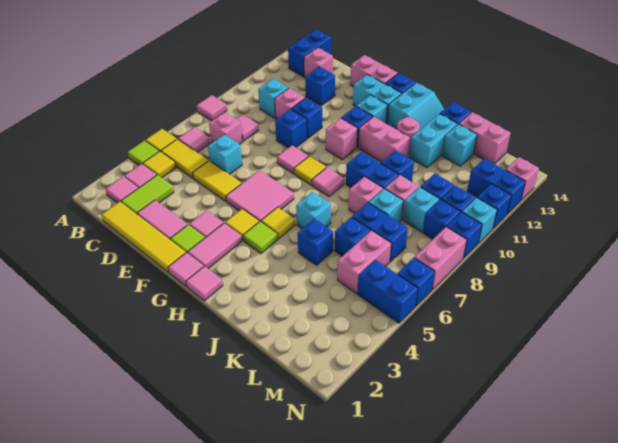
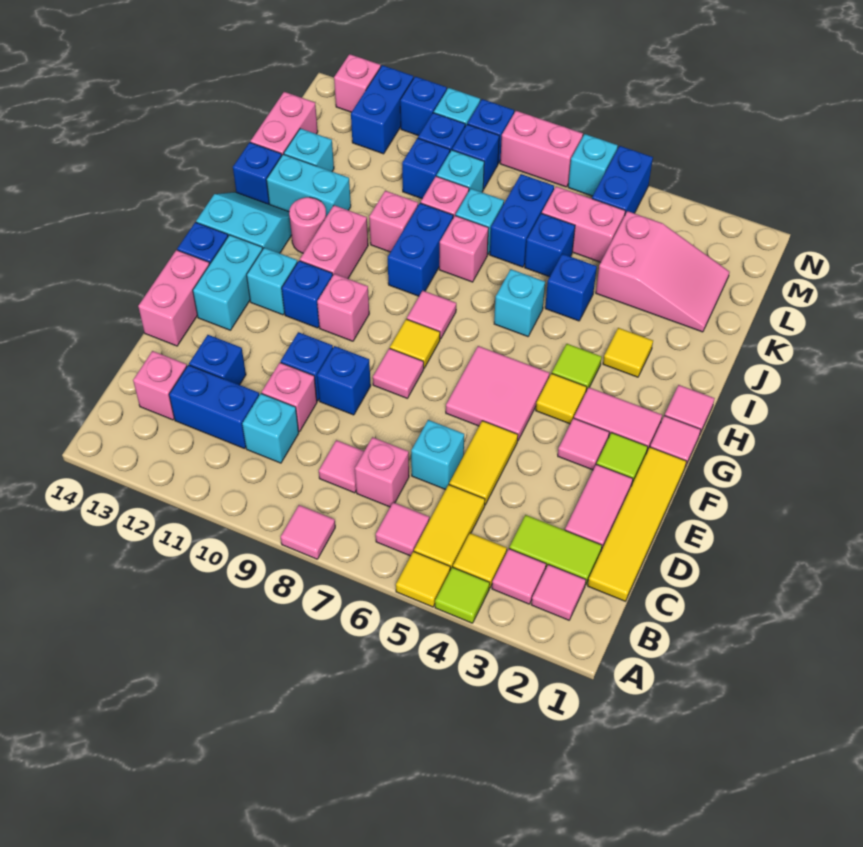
blue 1x2 brick [288,29,331,77] -> blue 1x2 brick moved to [169,365,259,449]
yellow 1x1 tile [261,207,295,239] -> yellow 1x1 tile moved to [603,328,653,377]
blue 1x1 brick [381,150,414,182] -> pink 1x1 brick [369,191,418,252]
none -> pink 2x3 slope [596,211,729,332]
blue 1x1 brick [398,258,435,306] -> cyan 1x1 brick [568,134,618,196]

